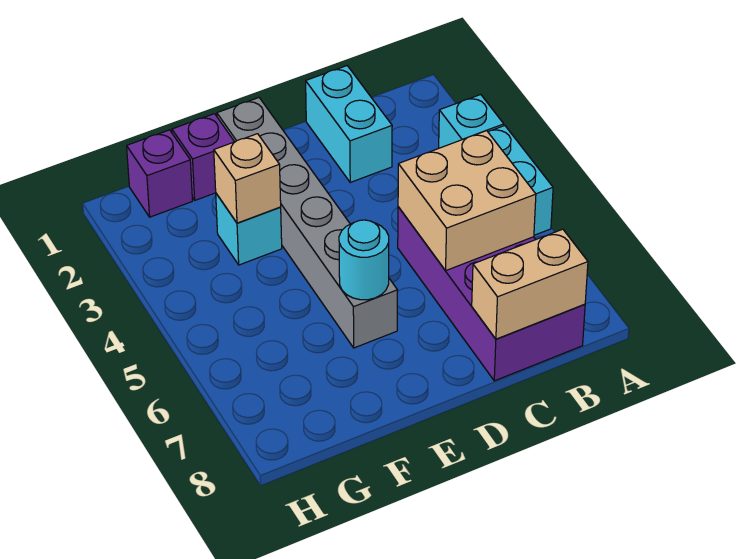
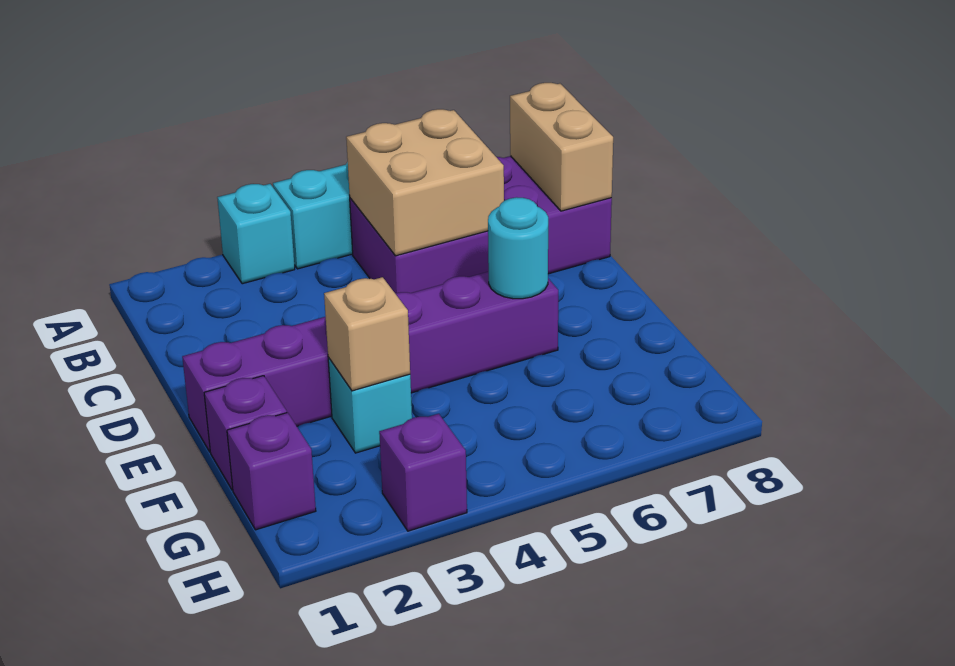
cyan 1x2 brick [306,66,392,182] -> none
grey 1x6 brick [217,98,397,348] -> purple 1x6 brick [182,272,558,452]
none -> purple 1x1 brick [379,414,467,531]

